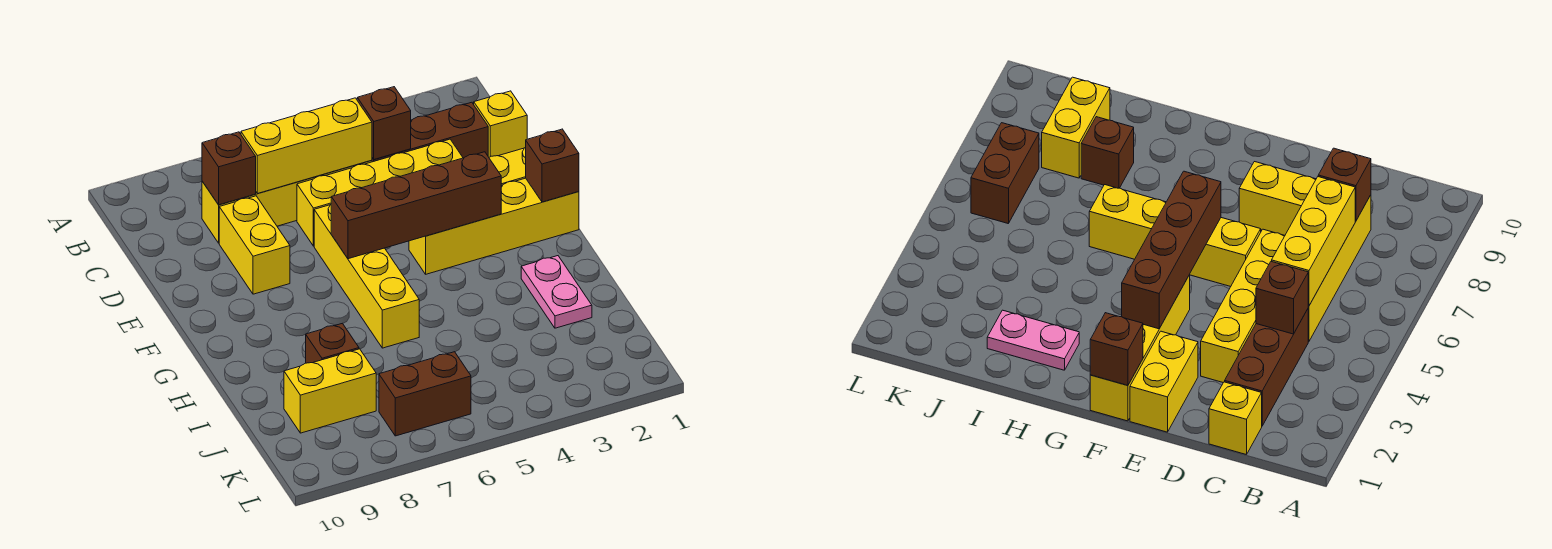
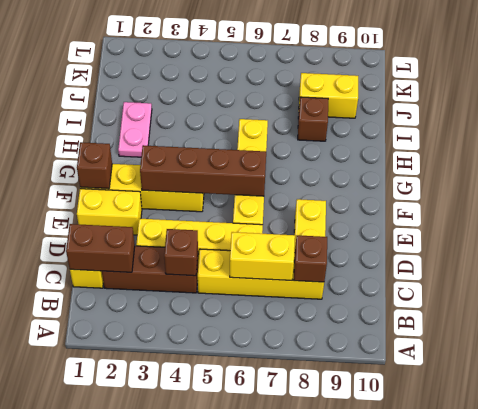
yellow 1x3 brick [241,98,372,193] -> yellow 1x2 brick [230,232,295,280]
brown 1x2 brick [379,352,471,436] -> brown 1x2 brick moved to [66,224,135,272]

